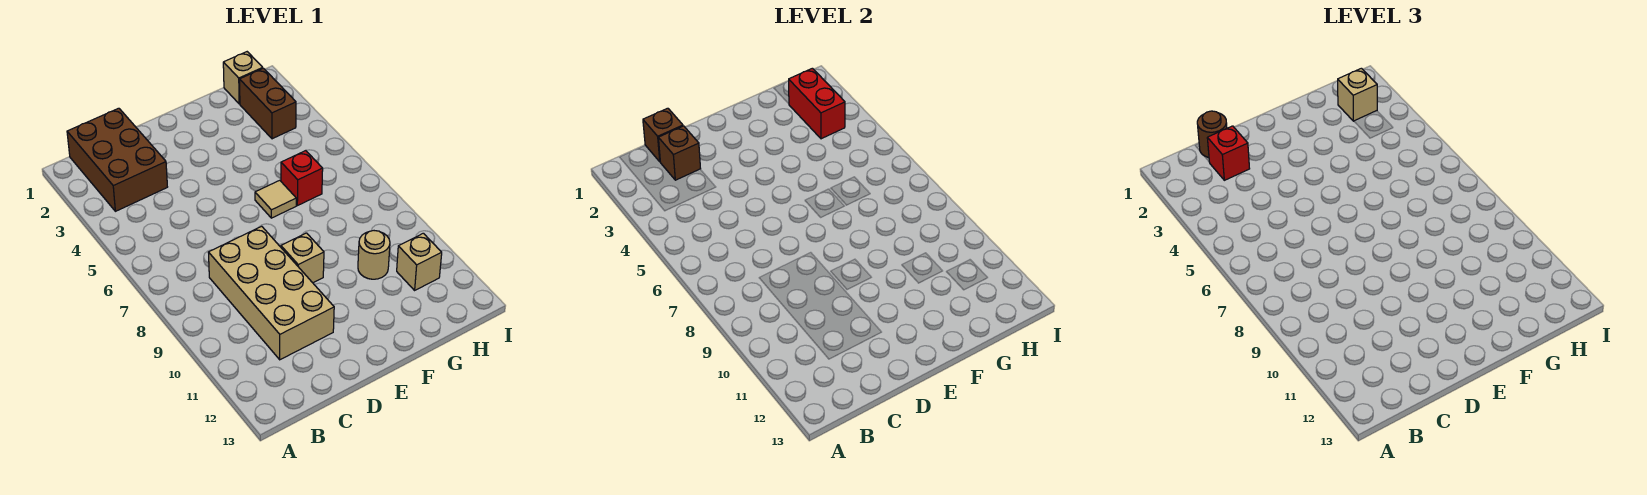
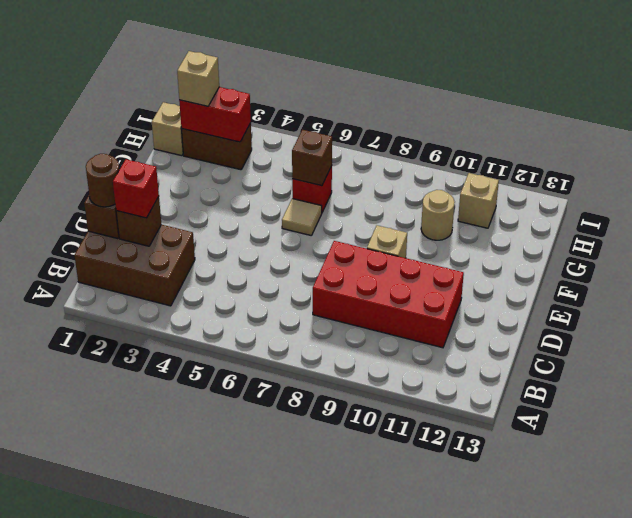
tan 2x4 brick [208,226,334,360] -> red 2x4 brick [313,241,464,348]
none -> brown 1x1 brick [292,130,332,186]

